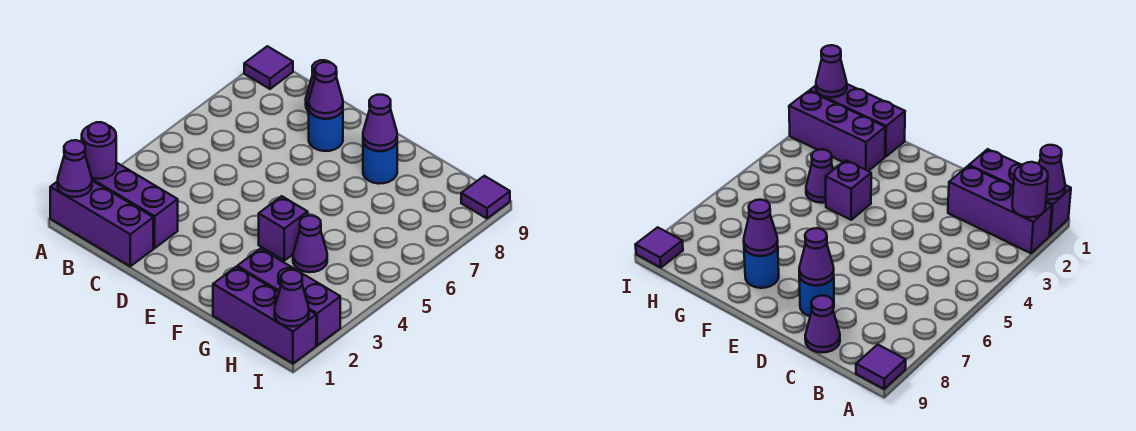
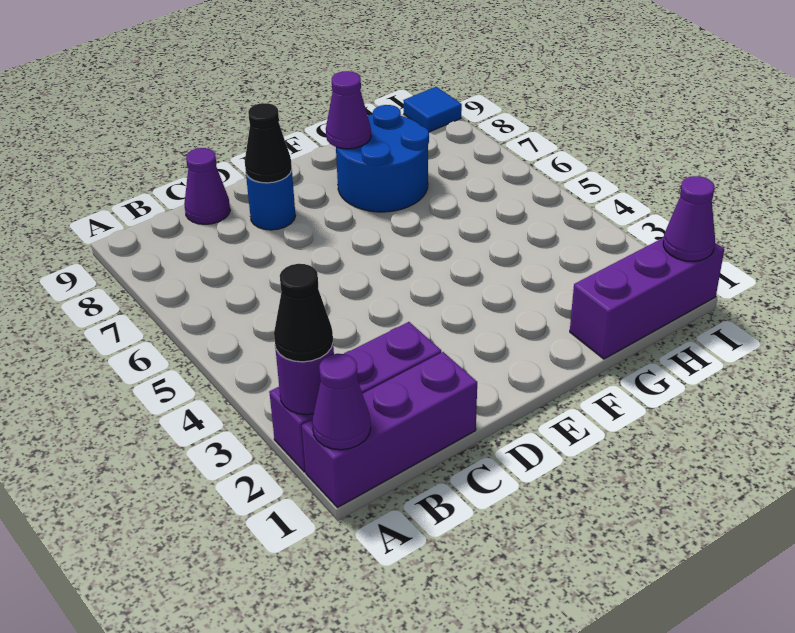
none -> black 1x1 cone [274,264,333,362]
purple 1x1 tile [244,46,293,89] -> none
purple 1x1 cone [309,62,343,119] -> black 1x1 cone [245,103,292,183]
purple 1x1 brick [259,196,308,261] -> none
blue 1x1 round brick [363,143,397,184] -> blue 2x2 round brick [336,105,429,212]
purple 1x3 brick [237,249,340,345] -> none
purple 1x1 cone [293,216,327,272] -> none
purple 1x1 tile [461,176,510,219] -> blue 1x1 tile [403,87,462,132]

